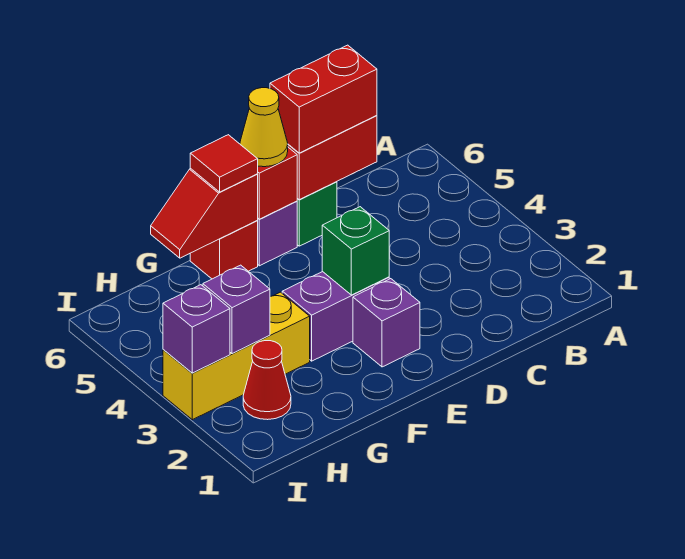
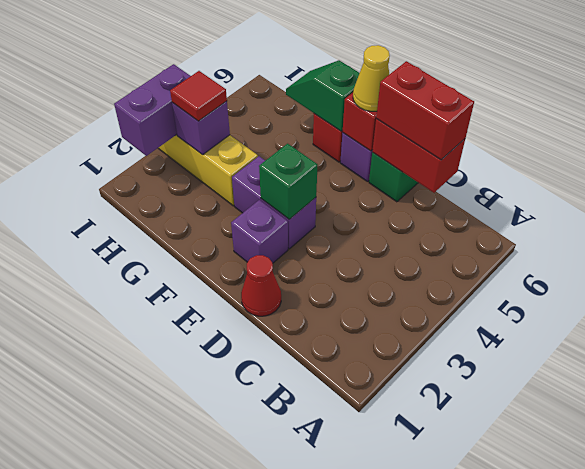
red 1x2 slope [151,169,258,258] -> green 1x2 slope [286,60,359,131]
red 1x1 tile [190,135,258,192] -> red 1x1 tile moved to [170,71,227,121]
red 1x1 cone [243,341,291,420] -> red 1x1 cone moved to [241,255,281,316]
purple 1x1 brick [163,285,230,373] -> purple 1x2 brick [114,64,190,156]

